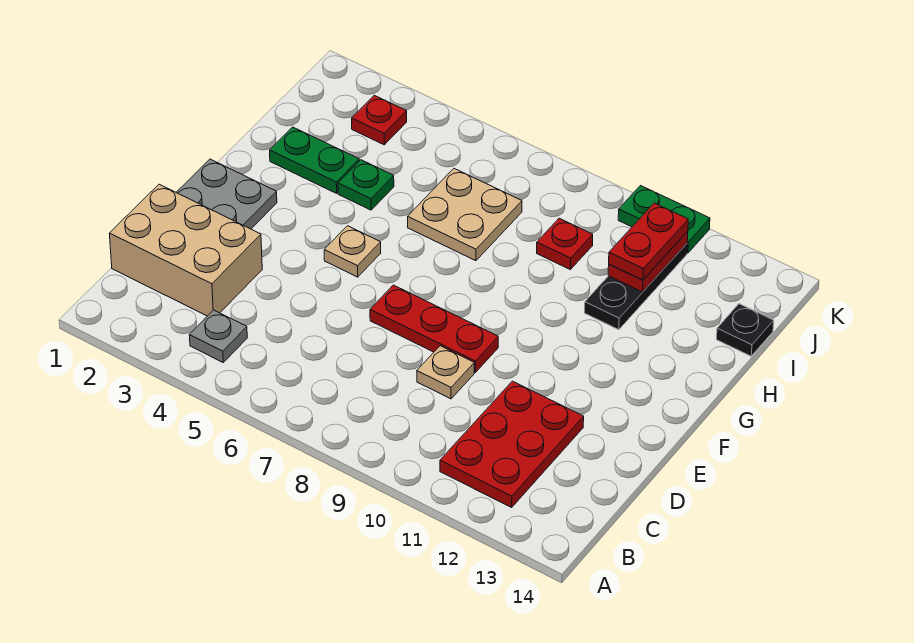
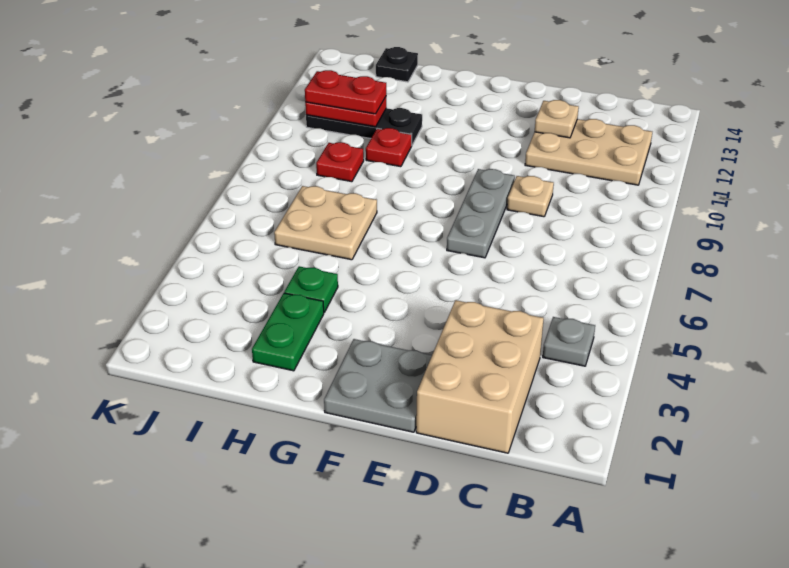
red 2x3 plate [440,381,584,507] -> tan 2x3 plate [525,119,652,185]
red 1x3 plate [370,285,498,372] -> grey 1x3 plate [447,169,515,258]
tan 1x1 plate [324,226,381,277] -> tan 1x1 plate moved to [535,100,579,138]
red 1x1 plate [352,95,407,145] -> red 1x1 plate moved to [366,128,412,167]
green 1x2 plate [618,186,710,253] -> none

